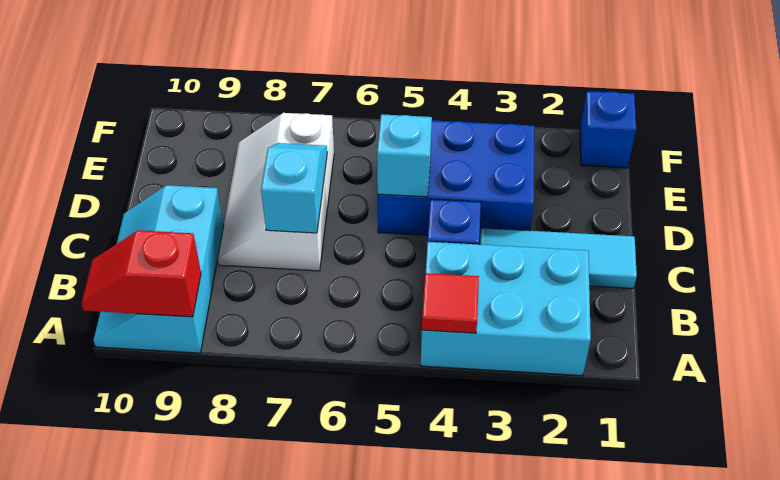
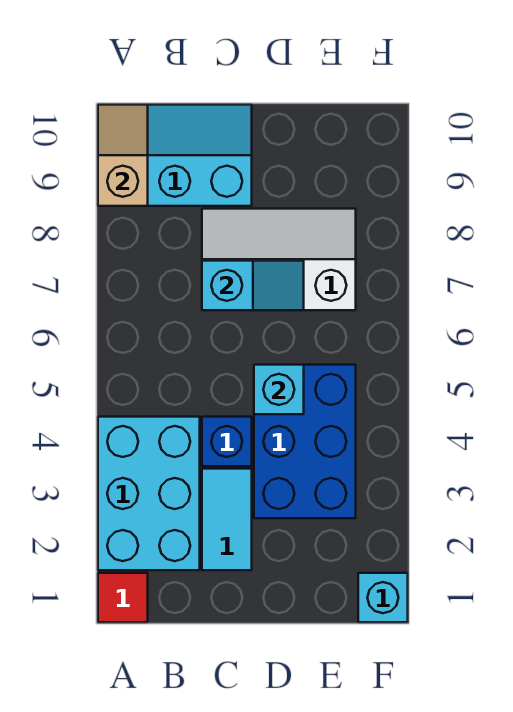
red 1x1 tile [422,273,479,333] -> red 1x1 tile moved to [98,573,148,622]
red 1x2 slope [81,230,201,317] -> tan 1x2 slope [98,105,148,206]
cyan 1x3 tile [480,228,637,288] -> cyan 1x2 tile [202,469,252,570]
blue 1x1 brick [580,91,636,168] -> cyan 1x1 brick [358,573,408,622]

